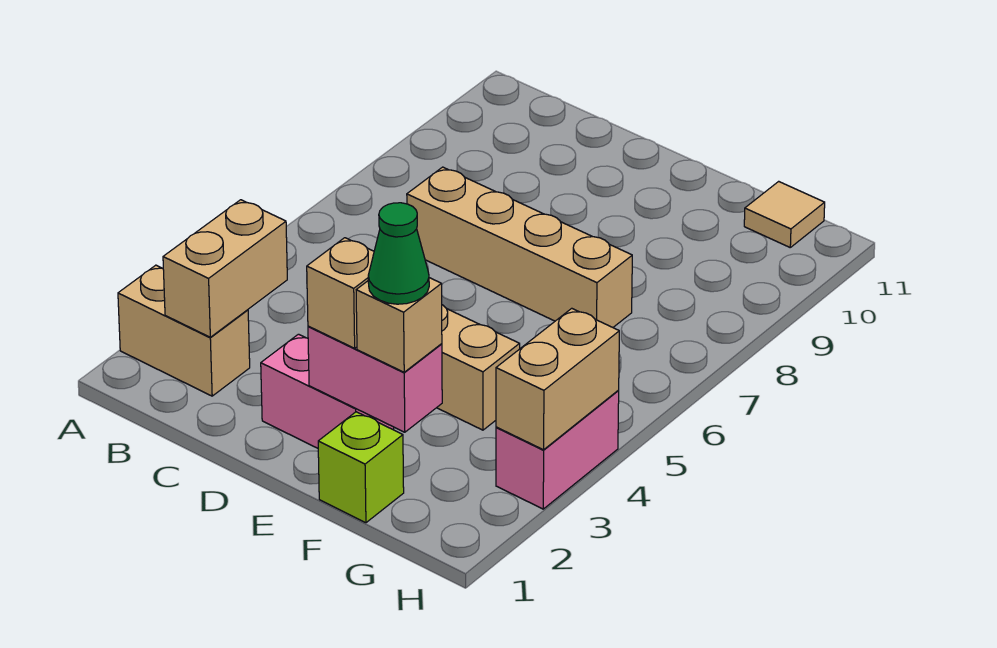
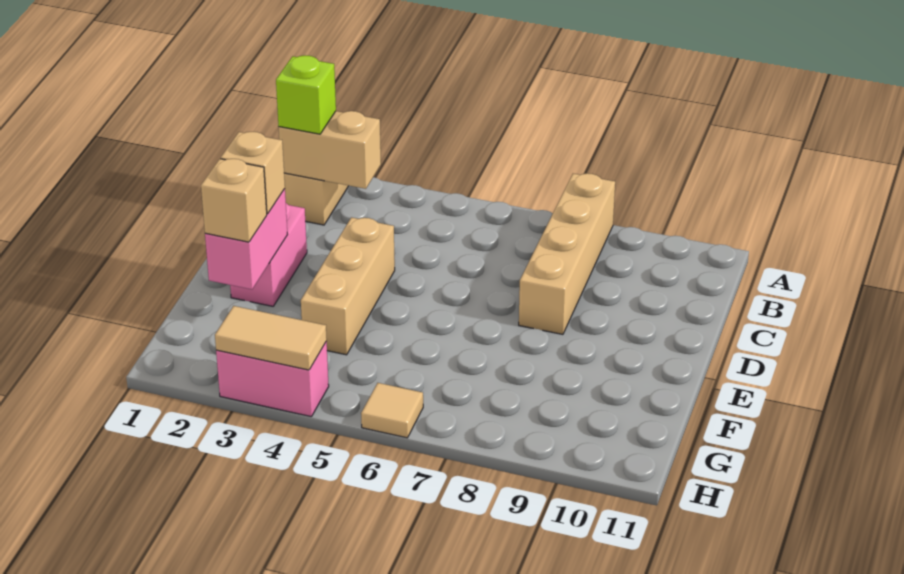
tan 1x4 brick [407,167,632,327] -> tan 1x4 brick moved to [519,173,615,334]
lime 1x1 brick [318,412,404,523] -> lime 1x1 brick moved to [276,55,336,134]
green 1x1 cone [368,203,429,304] -> none
tan 1x1 tile [744,181,825,247] -> tan 1x1 tile moved to [361,383,423,438]
tan 1x2 brick [496,308,619,450] -> tan 1x2 tile [215,306,327,370]

